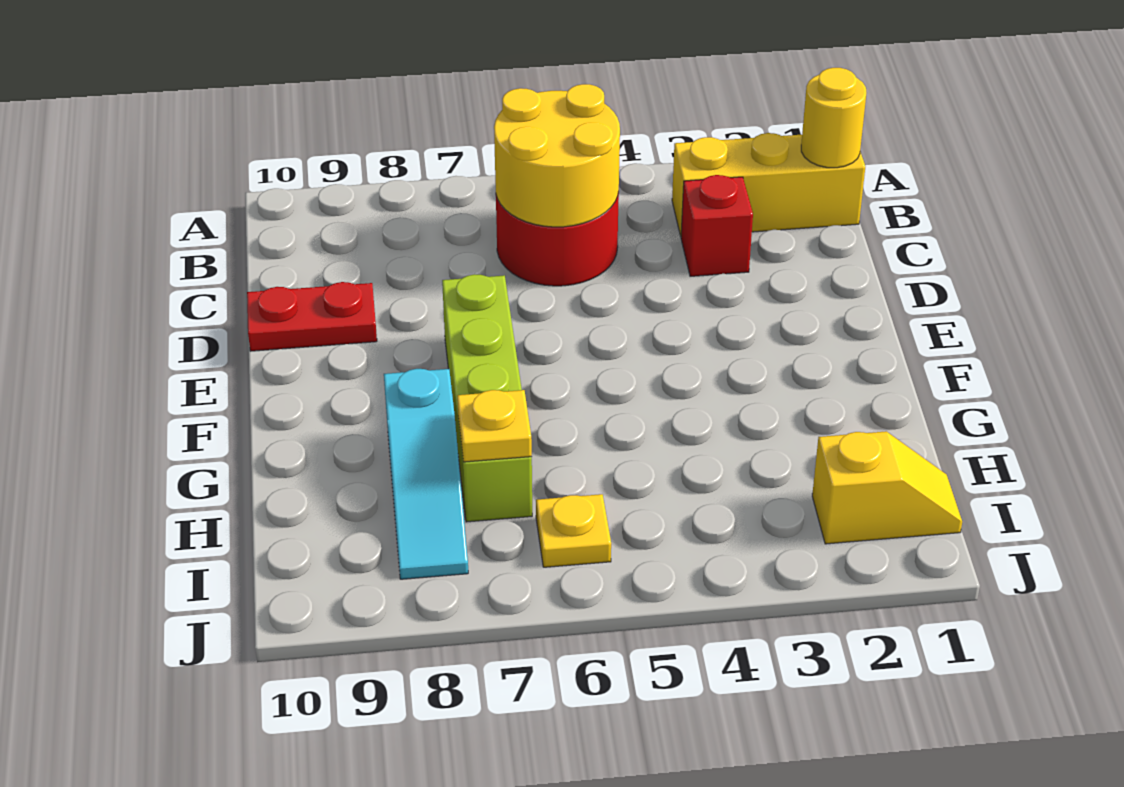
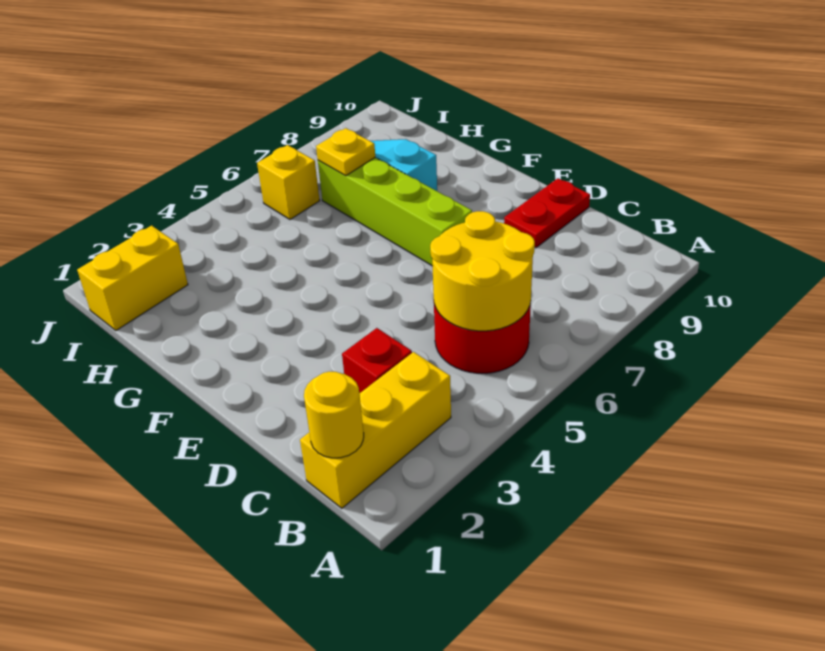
yellow 1x2 slope [812,431,962,544] -> yellow 1x2 brick [77,226,188,330]
yellow 1x1 plate [536,494,611,567] -> yellow 1x1 brick [257,145,320,219]

